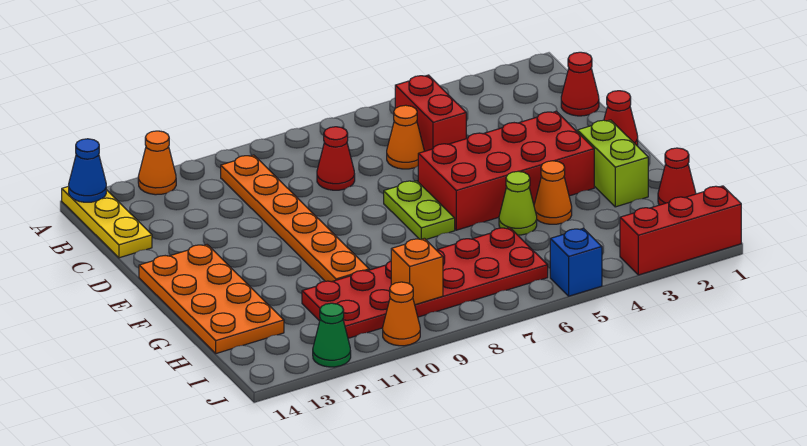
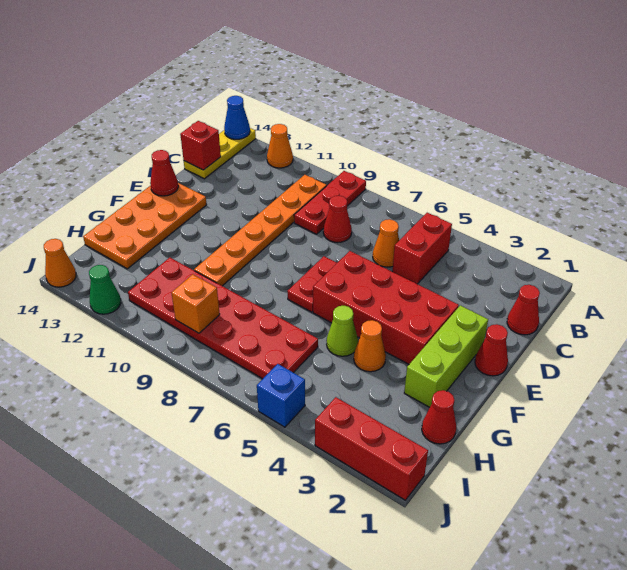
none -> red 1x3 plate [294,171,366,234]
none -> red 1x1 brick [180,121,221,170]
lime 1x2 plate [384,181,455,239] -> red 1x2 plate [287,256,337,312]
none -> red 1x1 cone [150,150,178,196]
lime 1x2 brick [577,120,648,207] -> lime 1x3 brick [404,305,488,407]
orange 1x1 cone [383,282,420,346] -> orange 1x1 cone moved to [44,239,76,287]

